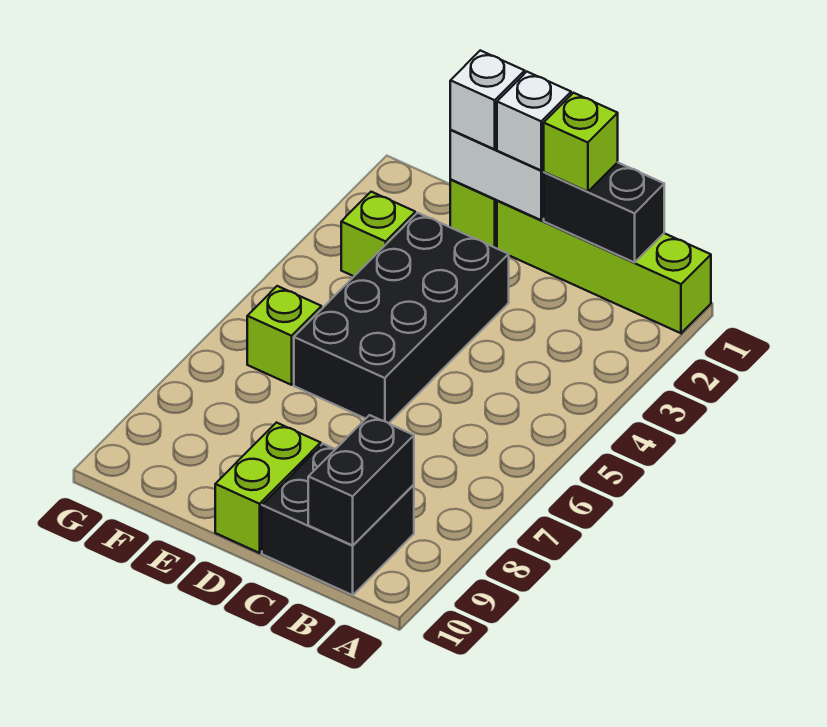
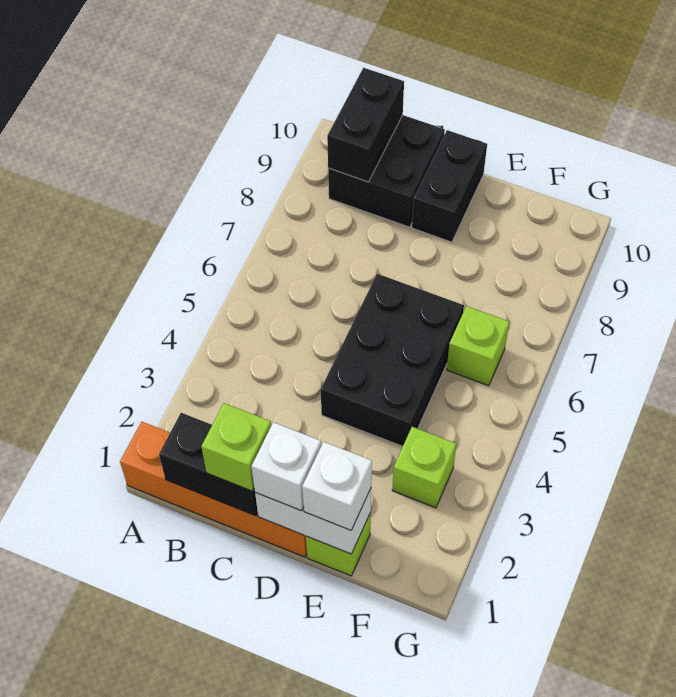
lime 1x4 brick [497,201,711,333] -> orange 1x4 brick [120,422,307,557]
black 2x4 brick [294,213,509,423] -> black 2x3 brick [321,274,464,446]
lime 1x2 brick [215,423,321,553] -> black 1x2 brick [412,130,487,242]

